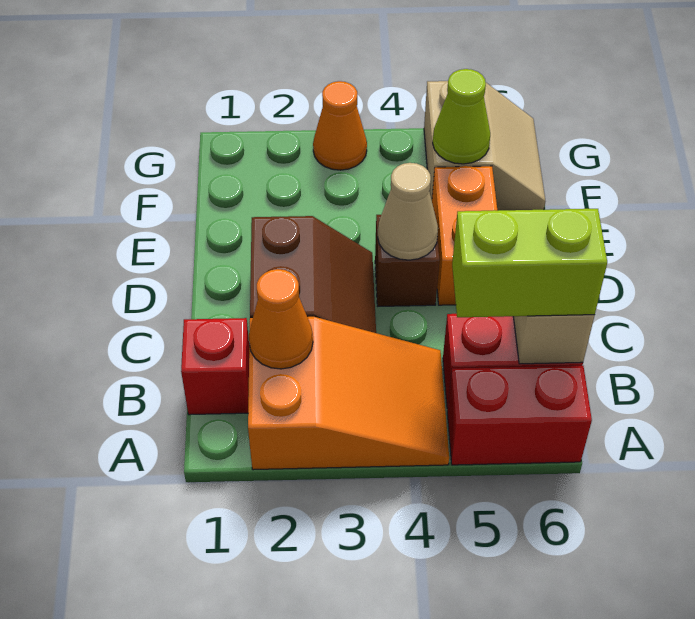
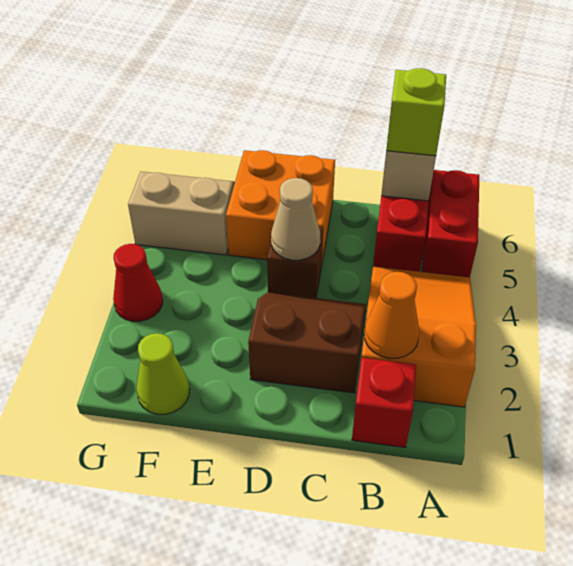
lime 1x2 brick [452,209,607,317] -> lime 1x1 brick [386,68,446,156]
orange 1x2 brick [432,166,497,305] -> orange 2x2 brick [226,150,335,262]
lime 1x1 cone [433,69,490,164] -> lime 1x1 cone moved to [136,333,190,414]
orange 1x1 cone [313,81,367,170] -> red 1x1 cone [113,244,163,321]

